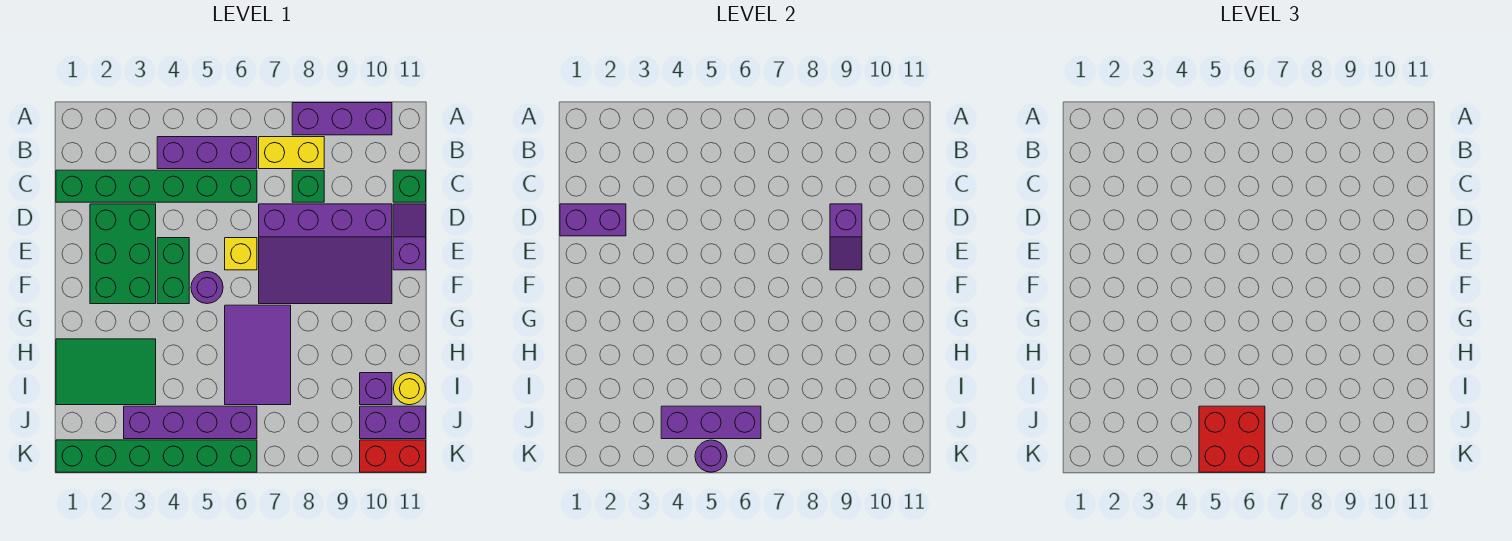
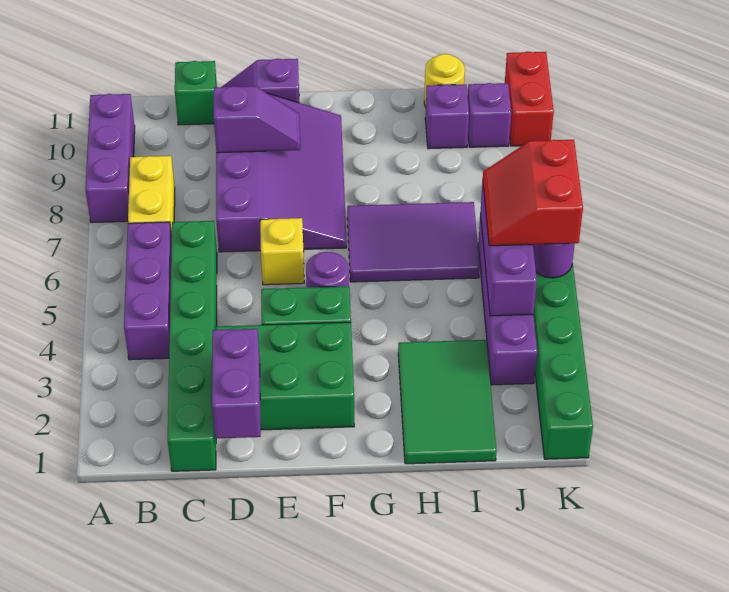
green 1x1 brick [292,170,324,202] -> none
red 2x2 brick [1199,406,1265,472] -> red 2x2 slope [483,140,583,246]
purple 1x2 brick [360,406,426,439] -> purple 1x1 brick [468,83,511,147]

